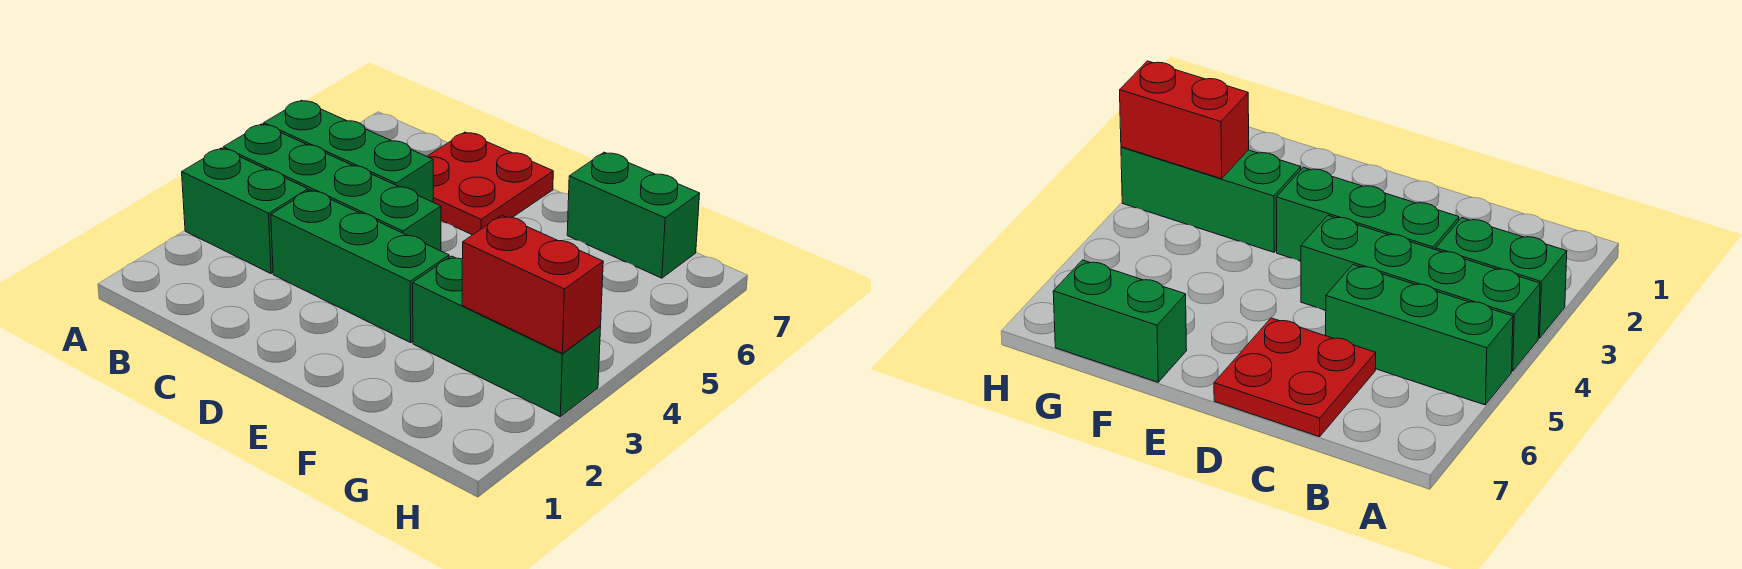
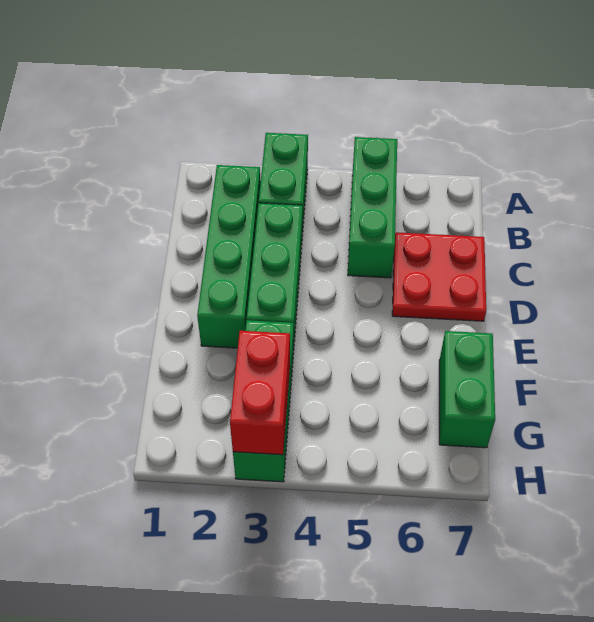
green 1x4 brick [223,124,441,251] -> green 1x4 brick moved to [197,165,261,348]

